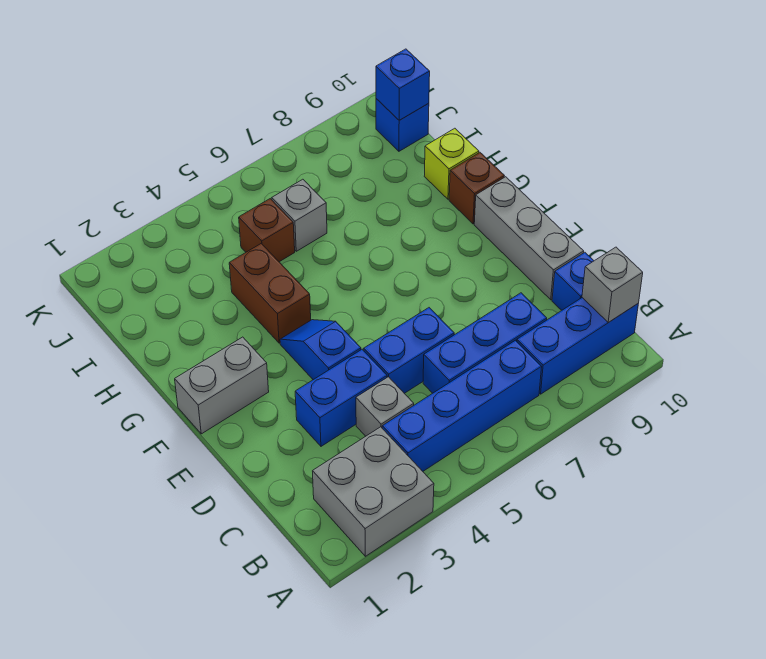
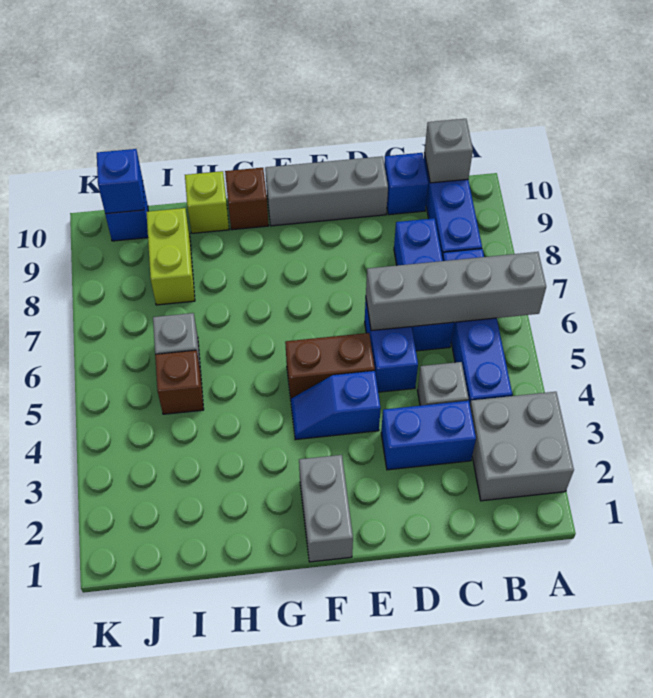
none -> grey 1x4 brick [366,252,546,331]
blue 1x2 brick [295,349,387,446] -> blue 1x2 brick turned to [381,401,476,470]
brown 1x2 brick [229,244,311,343] -> brown 1x2 brick moved to [285,333,375,399]
none -> lime 1x2 brick [146,208,195,305]

